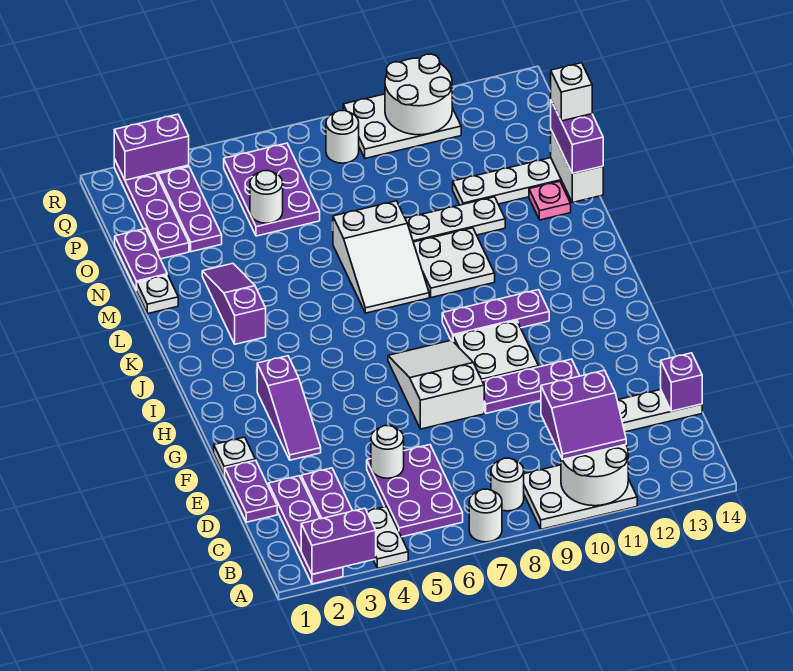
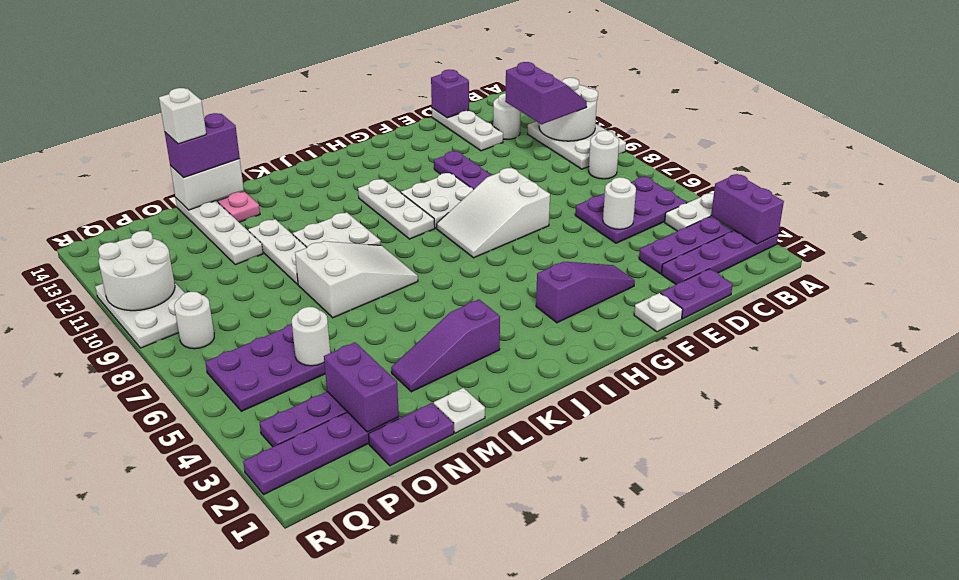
white 1x1 round brick [469,489,502,542] -> white 1x1 round brick moved to [493,93,521,140]
purple 1x3 plate [442,290,549,341] -> white 1x3 plate [358,179,435,239]
purple 1x2 brick [114,114,189,180] -> purple 1x2 brick moved to [324,342,399,432]

